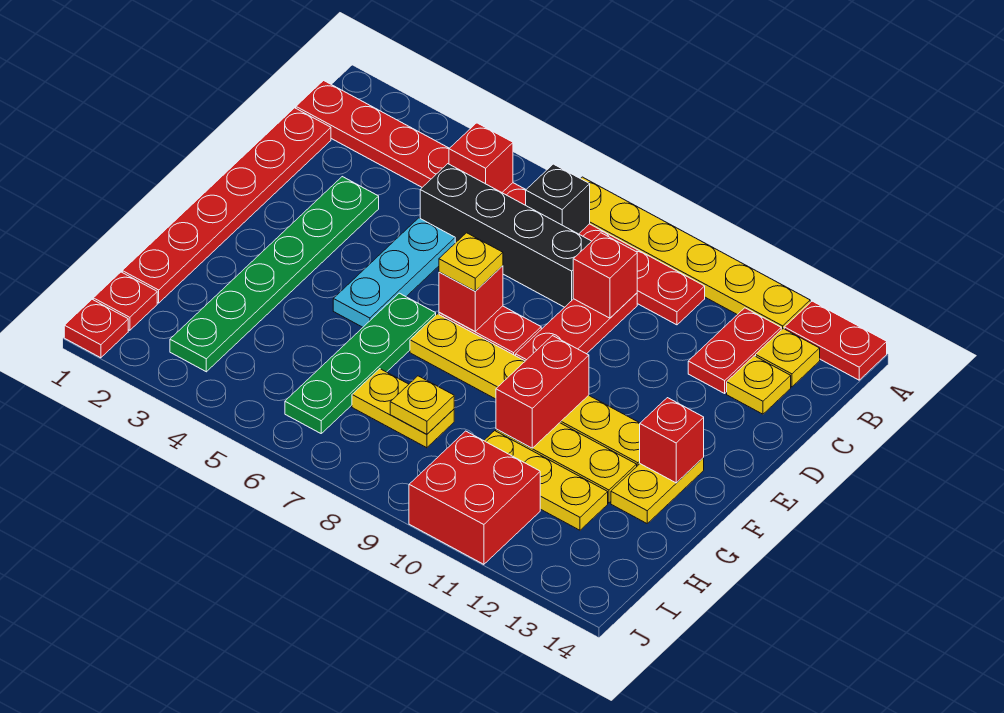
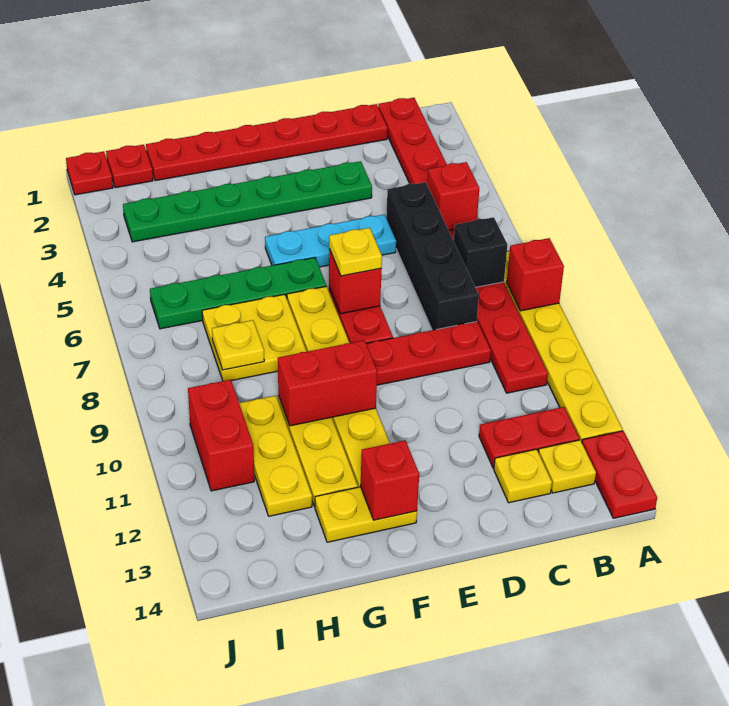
red 1x1 brick [573,233,637,318] -> red 1x1 brick moved to [507,238,564,311]
yellow 1x2 plate [352,369,454,448] -> yellow 2x2 plate [202,294,307,381]
red 2x2 brick [409,431,540,564] -> red 1x2 brick [188,380,254,491]

